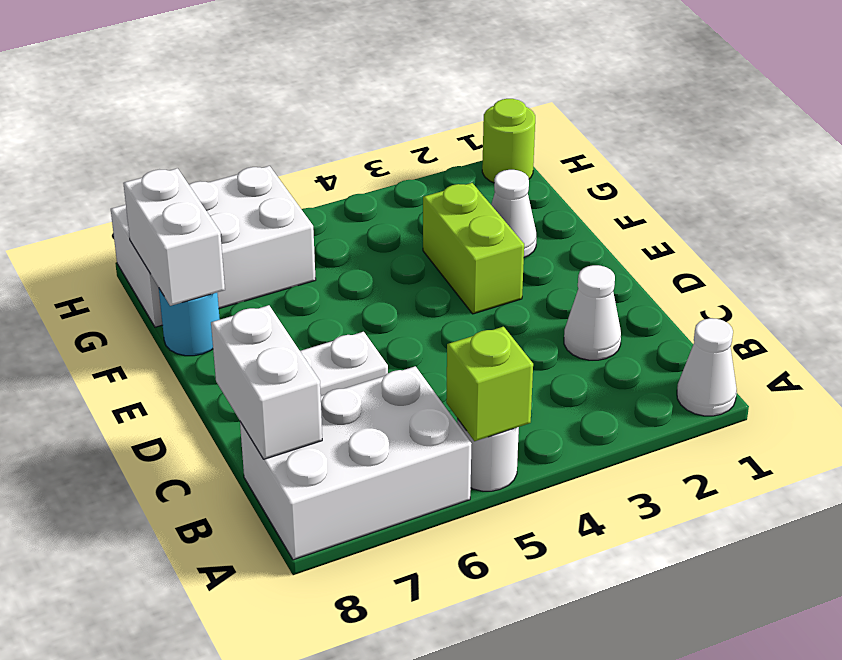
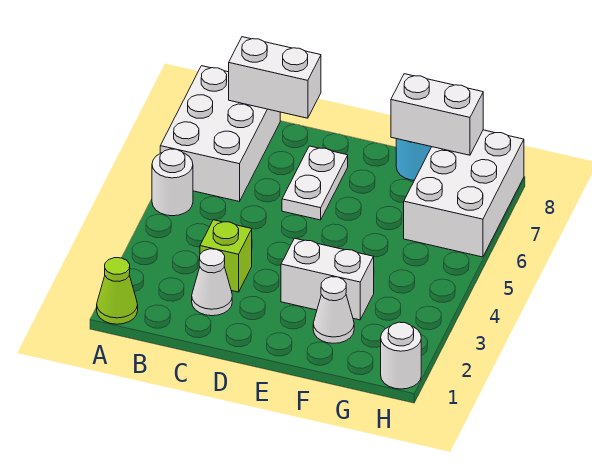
white 1x1 cone [677,318,737,416] -> lime 1x1 cone [97,258,138,324]
lime 1x1 brick [446,327,533,441] -> lime 1x1 brick moved to [200,220,252,292]
lime 1x2 brick [423,183,524,314] -> white 1x2 brick [281,238,374,320]
lime 1x1 round brick [482,99,535,183] -> white 1x1 round brick [381,322,421,389]

